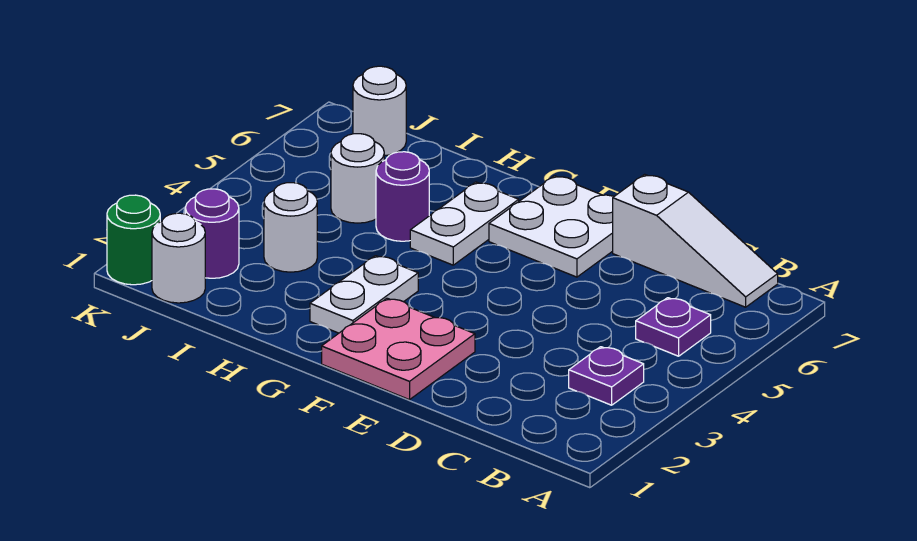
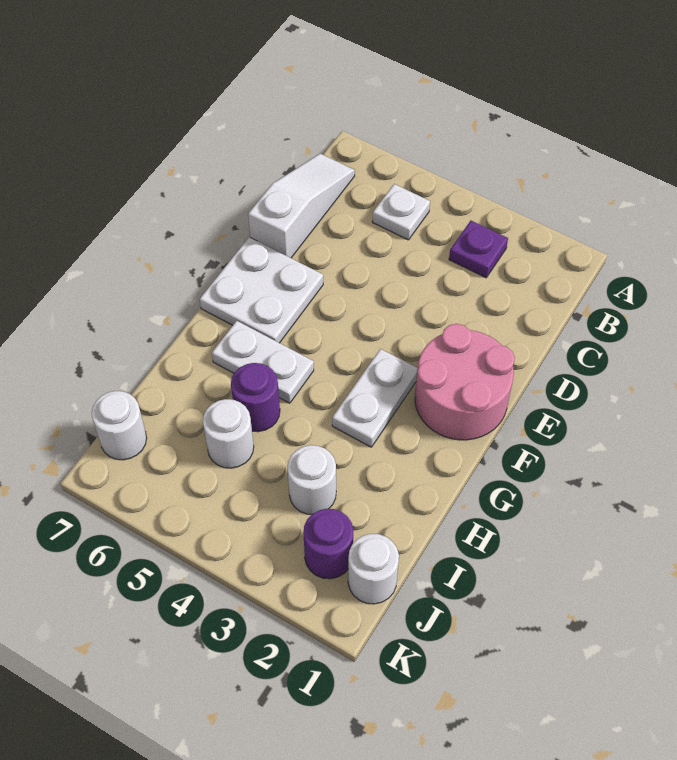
purple 1x1 plate [636,298,711,356] -> white 1x1 plate [372,184,430,240]
pink 2x2 plate [322,298,475,400] -> pink 2x2 round brick [415,324,515,440]
white 1x2 plate [310,256,418,333] -> white 1x2 plate turned to [332,349,418,447]
green 1x1 round brick [107,195,160,285] -> none

